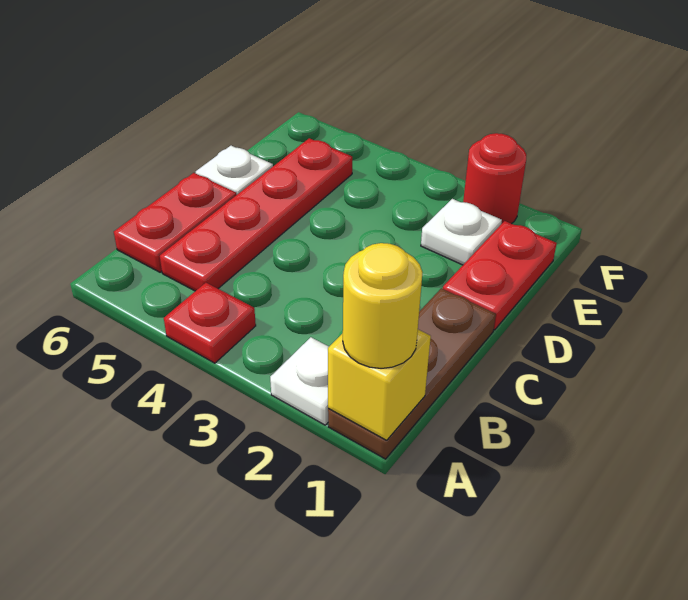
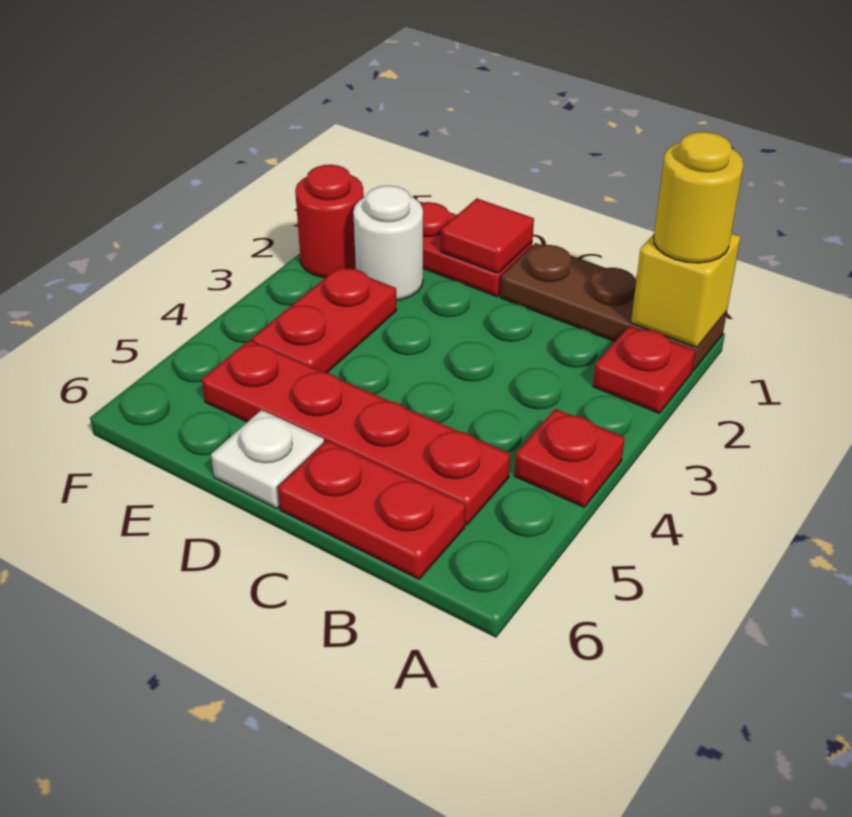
white 1x1 plate [270,337,329,425] -> red 1x1 plate [593,326,695,413]
none -> red 1x1 tile [441,198,534,273]
white 1x1 plate [421,199,502,265] -> white 1x1 round brick [353,186,423,300]
none -> red 1x2 plate [252,266,397,373]

